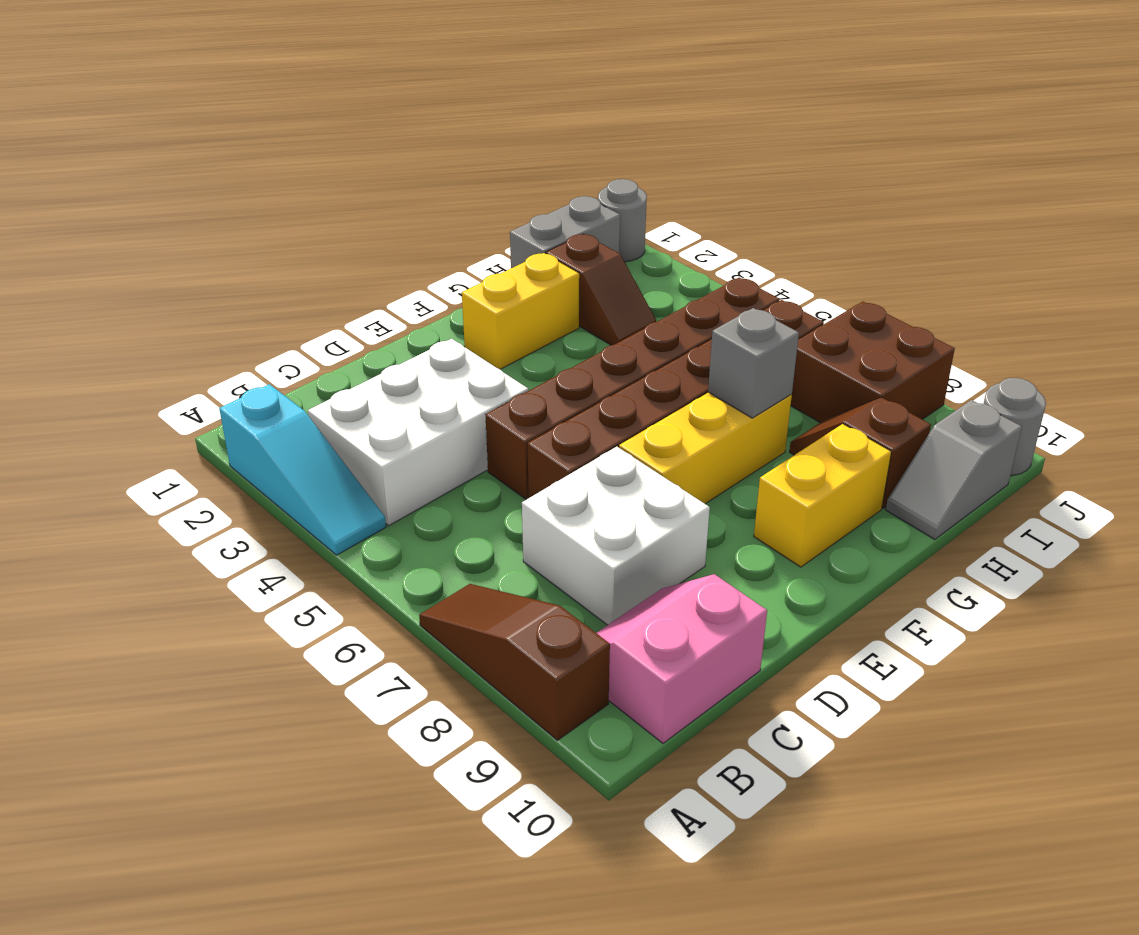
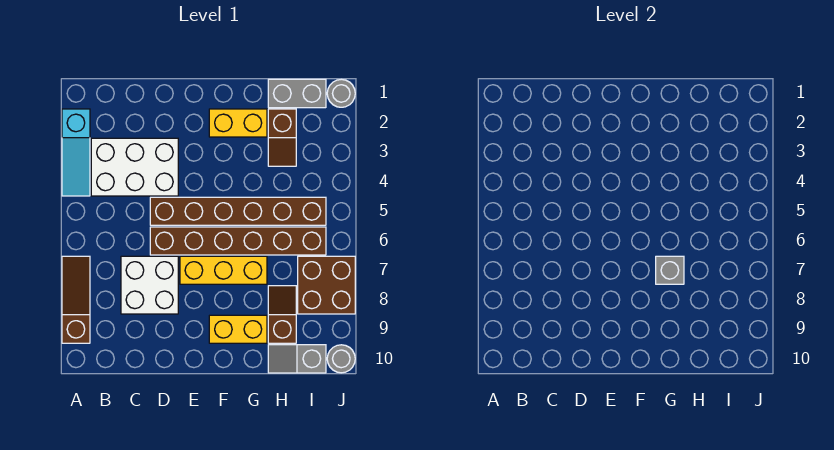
pink 2x2 slope [597,574,767,743] -> none

